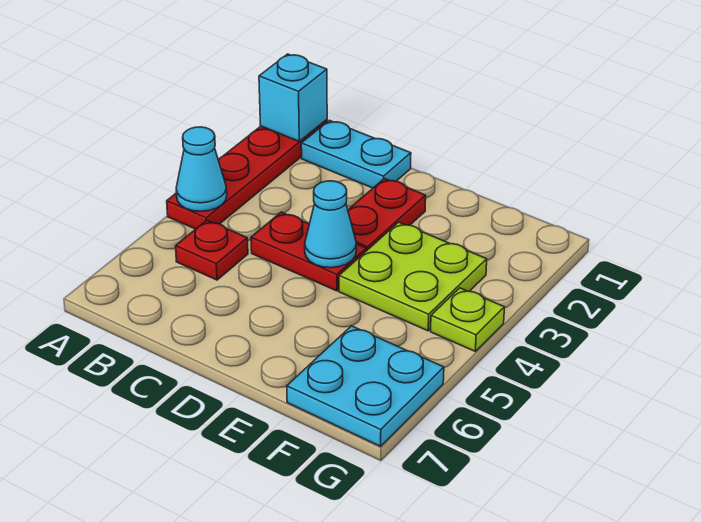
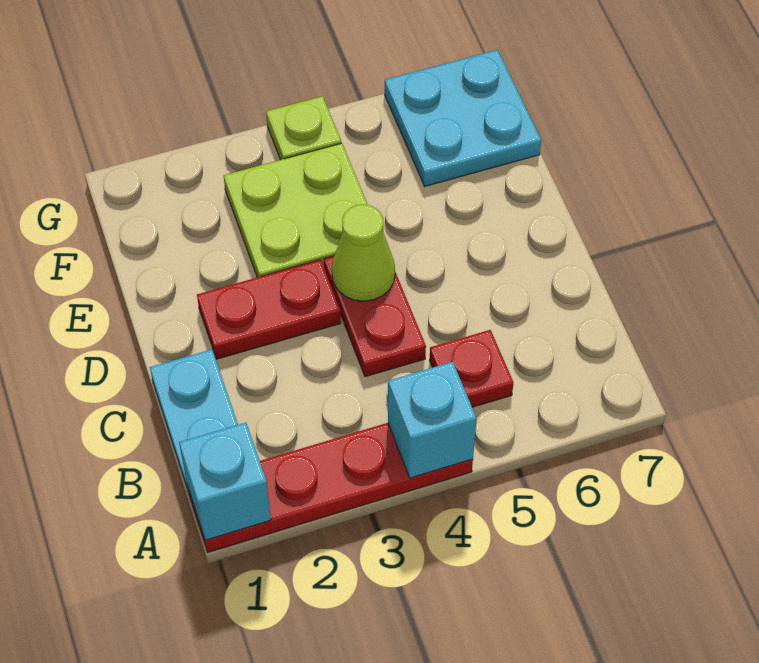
cyan 1x1 cone [176,127,227,211] -> cyan 1x1 brick [388,362,477,478]
cyan 1x1 cone [305,181,356,268] -> lime 1x1 cone [332,204,395,301]

